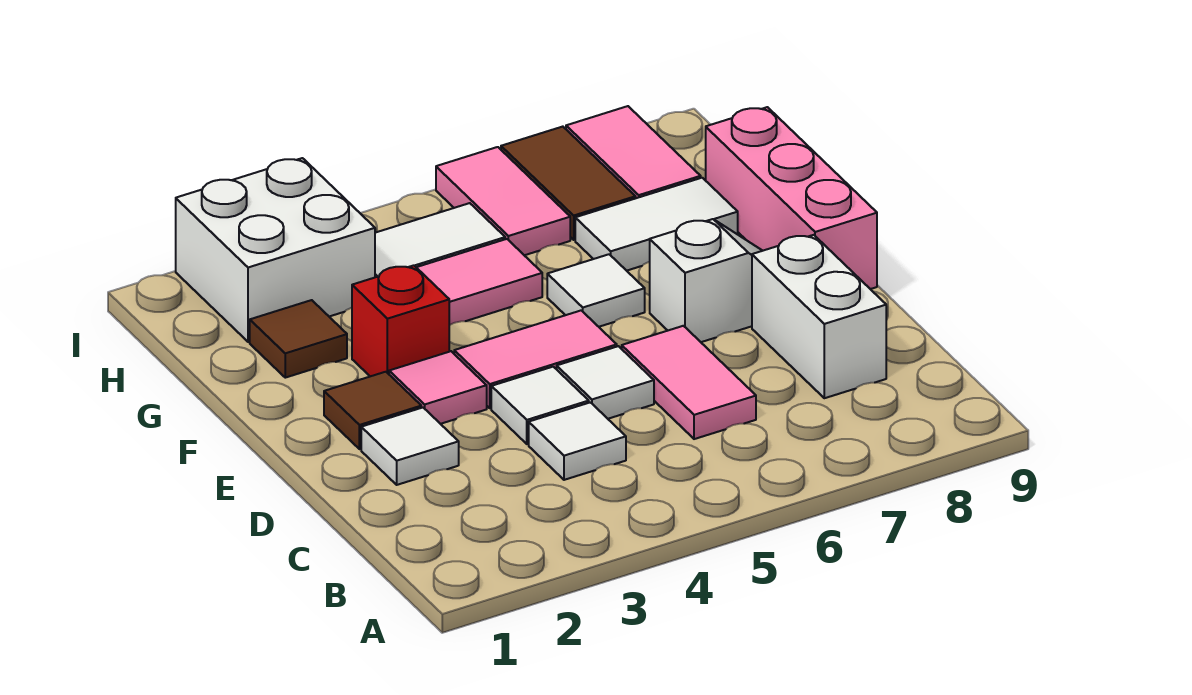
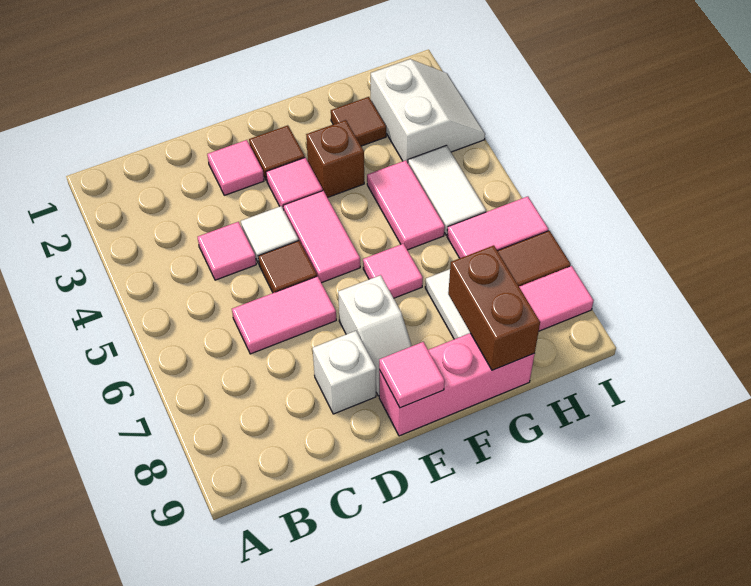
white 1x1 tile [529,402,626,480] -> pink 1x1 tile [198,222,256,280]
white 1x2 brick [752,235,886,398] -> white 1x1 brick [313,331,376,414]
white 1x1 tile [361,408,459,485] -> pink 1x1 tile [207,140,264,195]
white 1x1 tile [557,346,654,419] -> brown 1x1 tile [258,241,317,293]
none -> pink 1x1 tile [379,342,445,408]
red 1x1 brick [352,265,449,376] -> brown 1x1 brick [306,120,364,198]
white 1x1 tile [547,254,645,327] -> pink 1x1 tile [363,244,423,298]
none -> brown 1x2 brick [448,245,540,370]
white 2x2 brick [176,158,375,342] -> white 2x2 slope [371,59,485,162]

